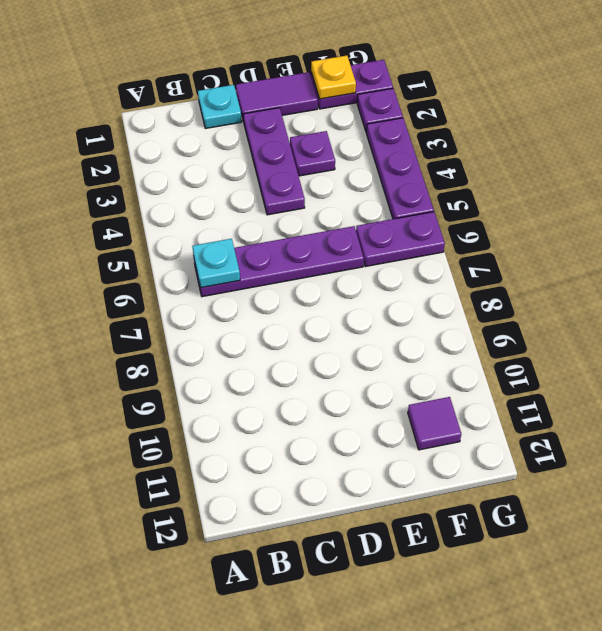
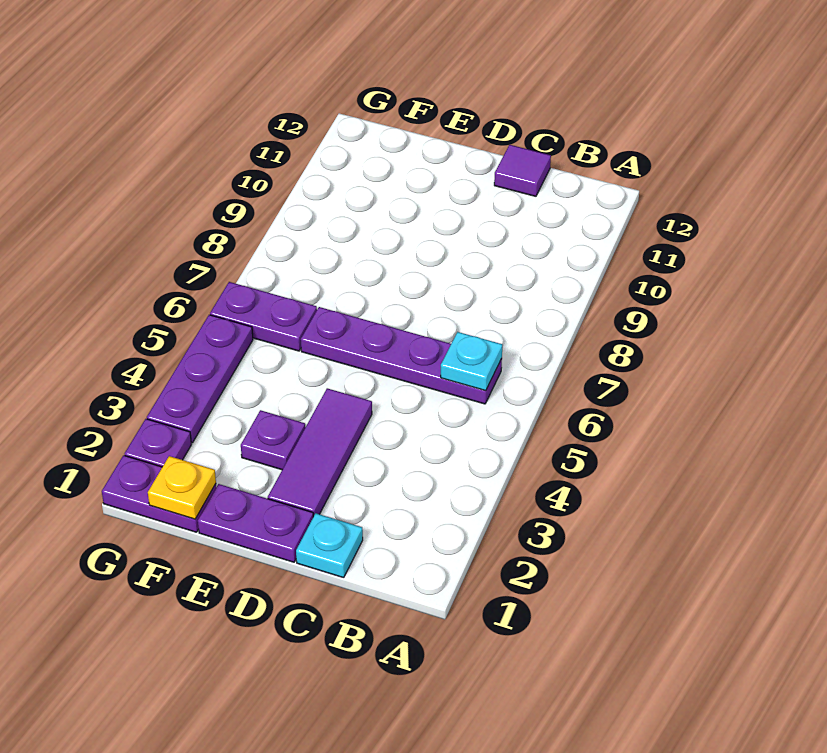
purple 1x2 tile [236,72,318,122] -> purple 1x2 plate [198,484,313,562]
purple 1x3 plate [243,108,305,215] -> purple 1x3 tile [268,388,372,517]
purple 1x1 tile [408,397,461,450] -> purple 1x1 tile moved to [494,145,551,196]

